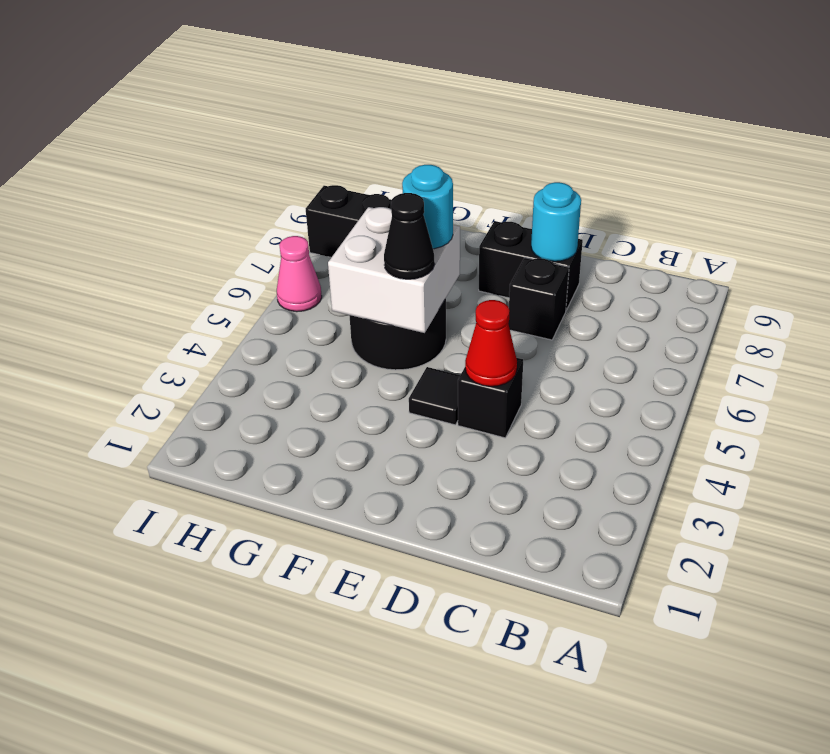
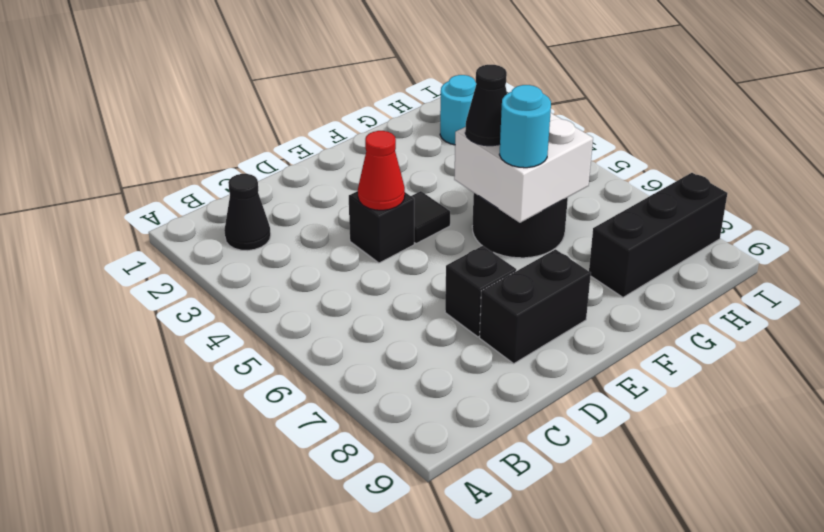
none -> black 1x1 cone [224,174,271,251]
cyan 1x1 round brick [531,182,581,261] -> cyan 1x1 round brick moved to [440,75,476,145]
pink 1x1 cone [277,236,322,312] -> none

